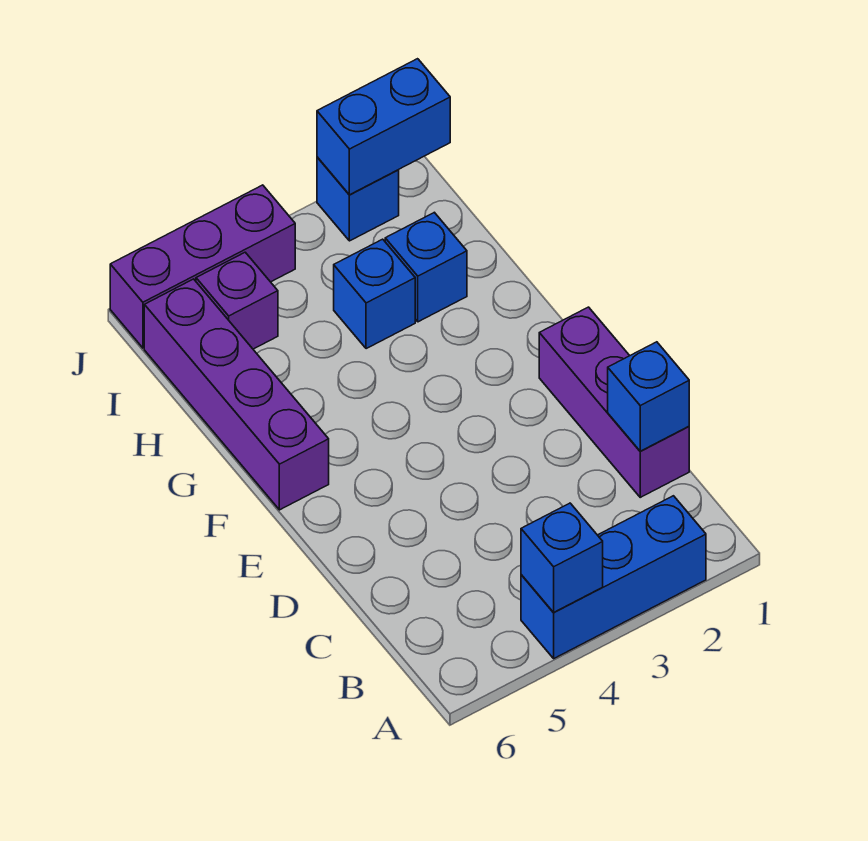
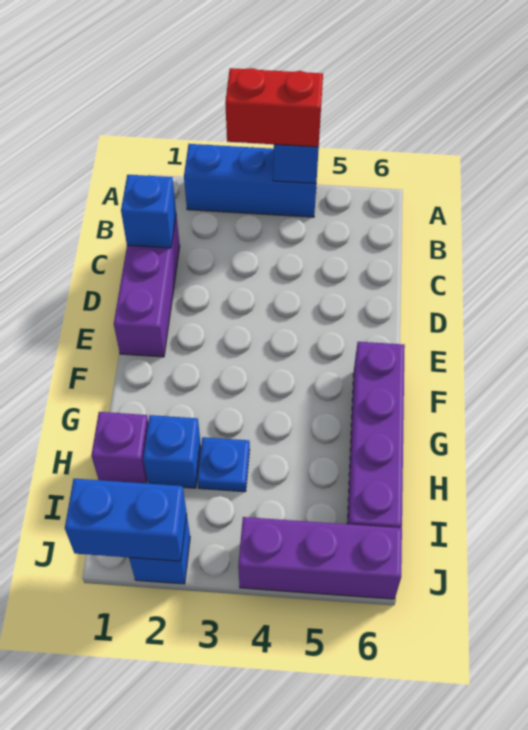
none -> red 1x2 brick [225,68,323,147]
blue 1x1 brick [334,239,415,349] -> blue 1x1 plate [197,437,250,492]
purple 1x1 brick [196,252,278,349] -> purple 1x1 brick moved to [91,412,148,483]

